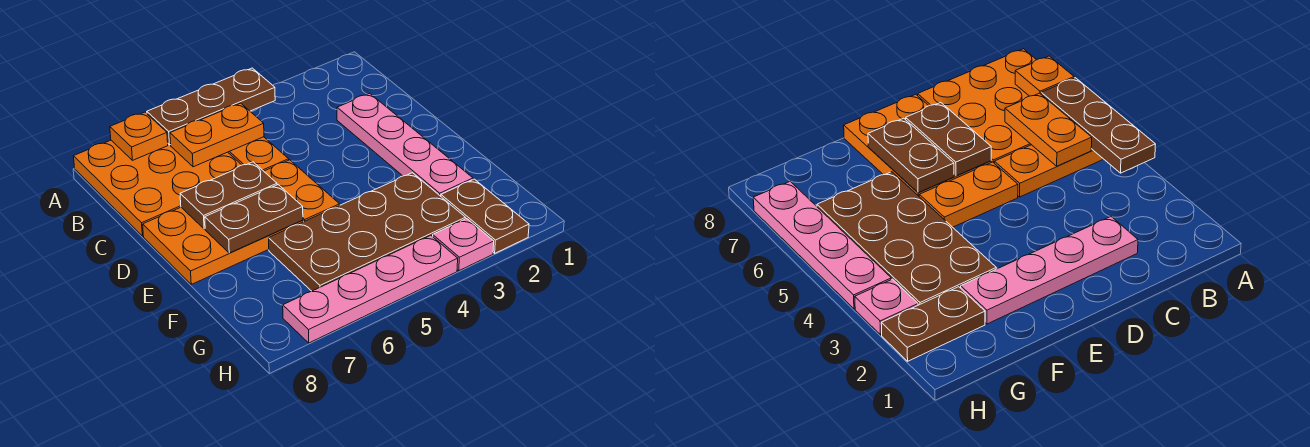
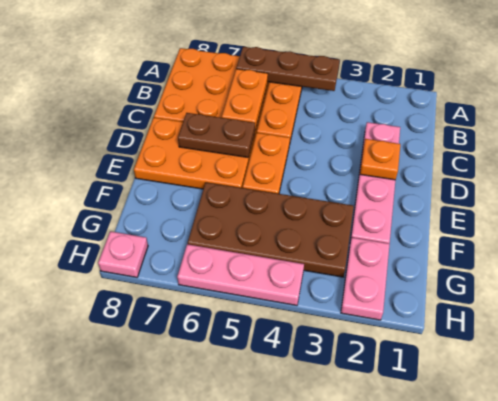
orange 1x1 plate [110,112,168,160] -> orange 1x1 plate moved to [360,139,400,180]
orange 1x2 plate [170,103,264,167] -> orange 1x2 plate turned to [222,69,268,129]
brown 1x2 plate [205,185,303,253] -> none
brown 1x2 plate [441,179,529,253] -> pink 1x2 plate [341,237,390,320]
pink 1x1 plate [433,219,494,271] -> pink 1x1 plate moved to [98,231,148,277]
pink 1x4 plate [283,235,458,343] -> pink 1x3 plate [177,244,304,305]

